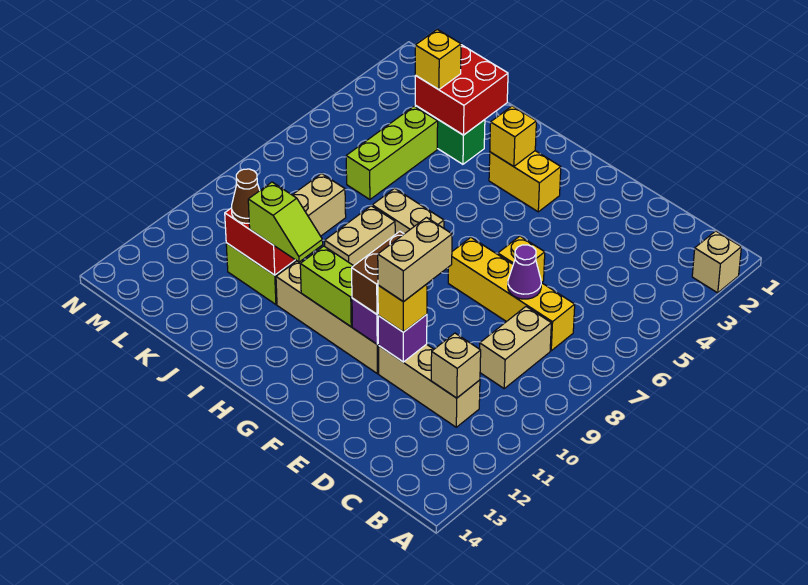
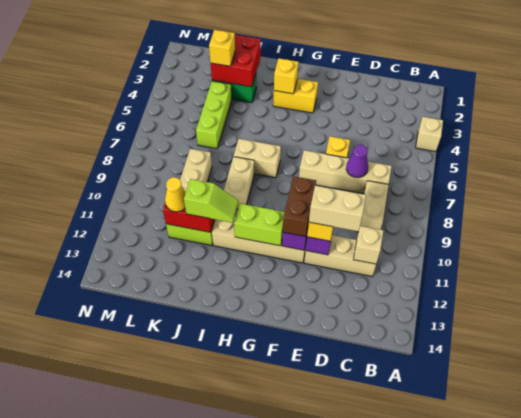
tan 1x1 brick [692,231,741,293] -> tan 1x1 brick moved to [416,117,443,152]
yellow 1x4 brick [448,238,575,351] -> tan 1x4 brick [299,150,391,194]
tan 1x2 brick [378,218,452,302] -> tan 1x2 brick turned to [309,185,366,231]
brown 1x1 cone [232,169,260,223] -> yellow 1x1 cone [165,177,186,212]

